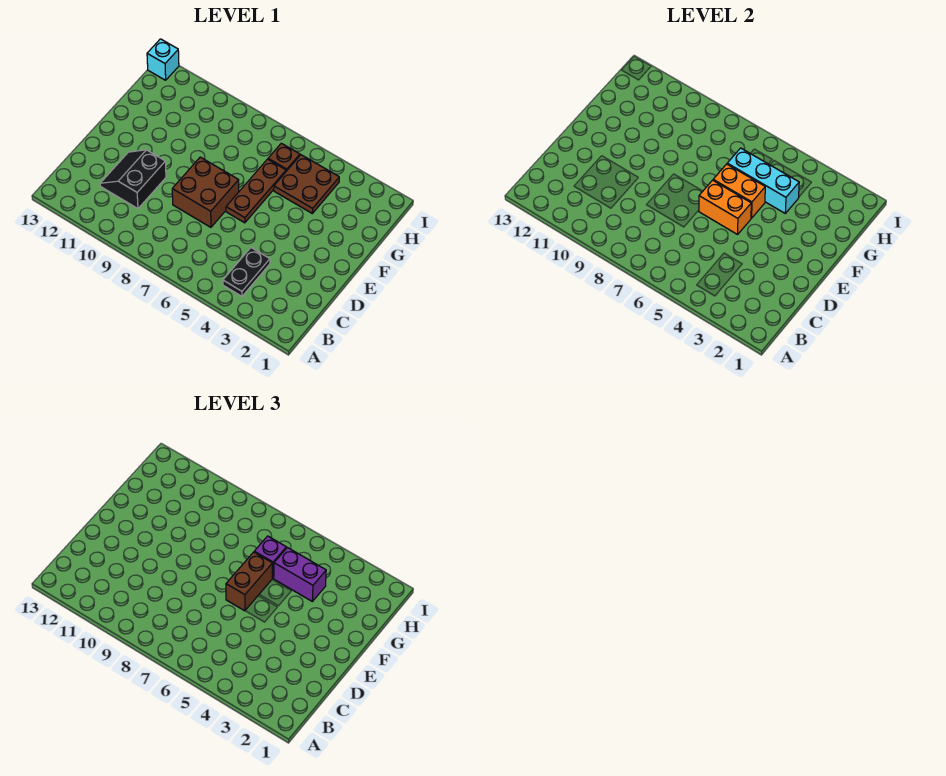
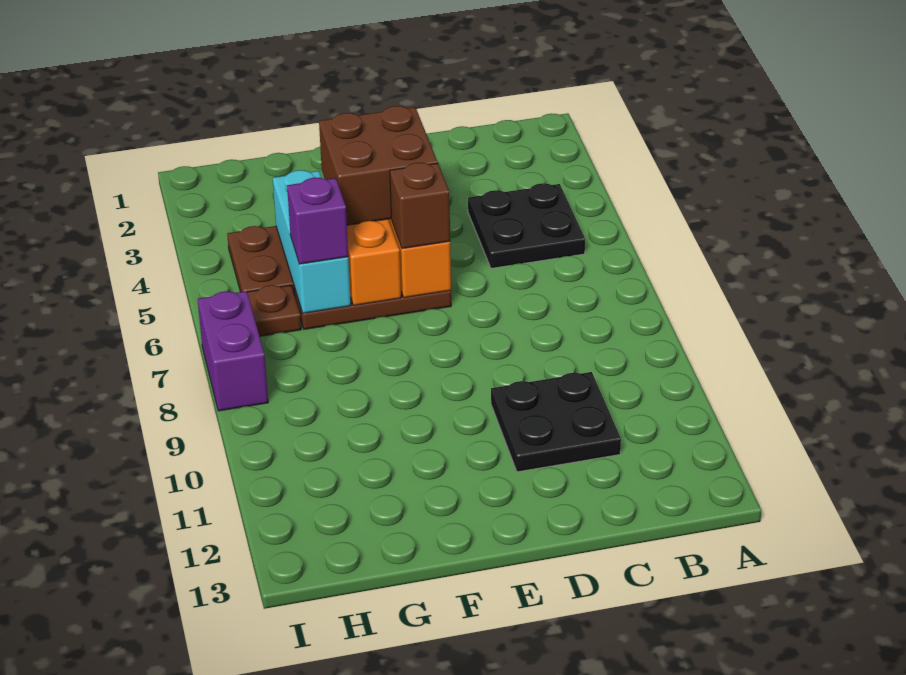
black 1x2 plate [223,248,270,296] -> black 2x2 plate [468,183,585,268]
black 2x2 slope [100,150,166,209] -> black 2x2 plate [491,372,621,472]
brown 2x2 brick [172,157,239,227] -> brown 2x2 brick moved to [319,106,438,225]
brown 1x2 brick [226,552,272,611] -> brown 1x1 brick [390,163,450,249]
purple 1x2 brick [273,548,326,601] -> purple 1x2 brick moved to [198,291,268,411]
cyan 1x1 brick [147,39,179,80] -> none

